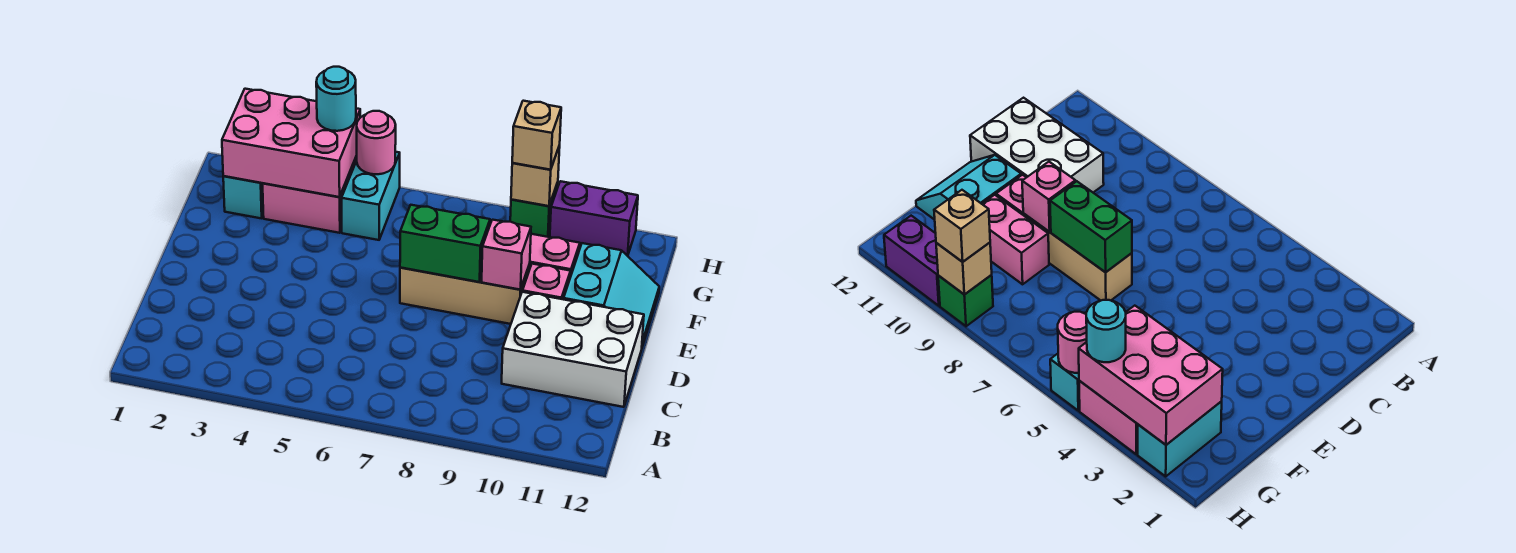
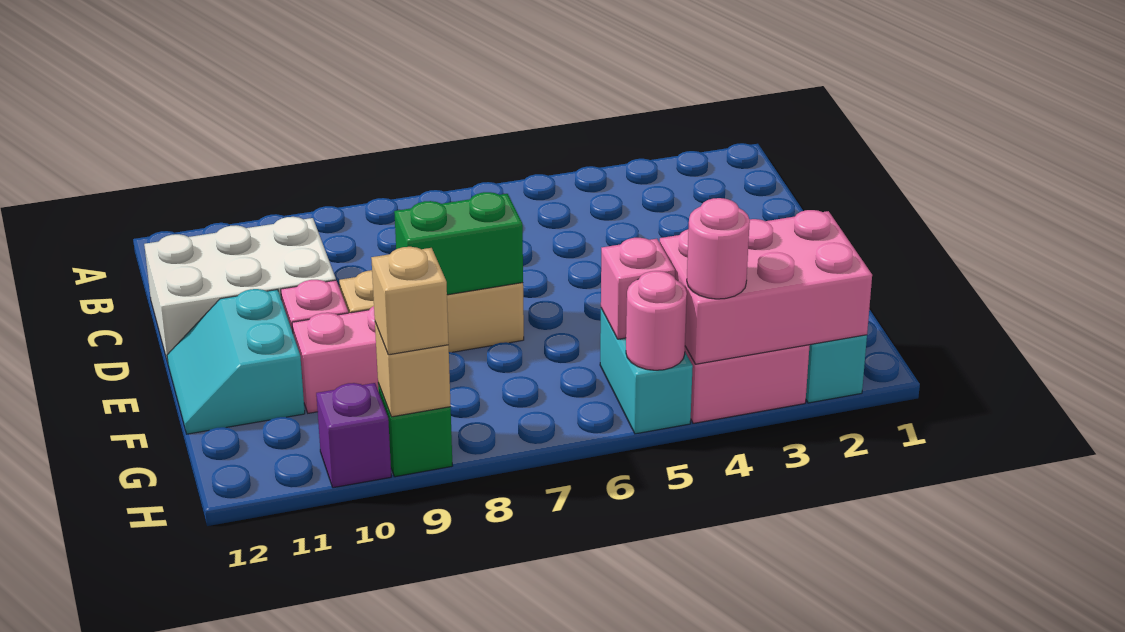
pink 1x1 brick [482,220,531,290] -> pink 1x1 brick moved to [601,238,675,339]
cyan 1x1 round brick [316,67,356,131] -> pink 1x1 round brick [687,198,750,299]
purple 1x2 brick [550,181,638,256] -> purple 1x1 brick [316,383,391,488]

